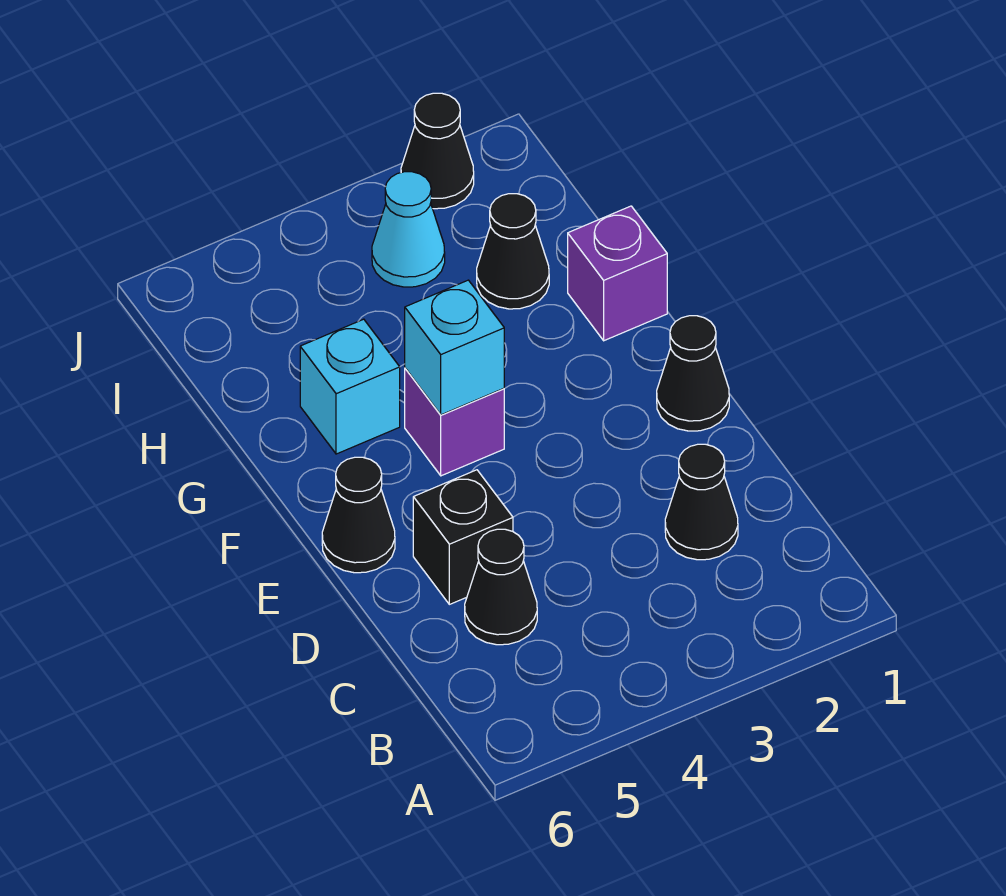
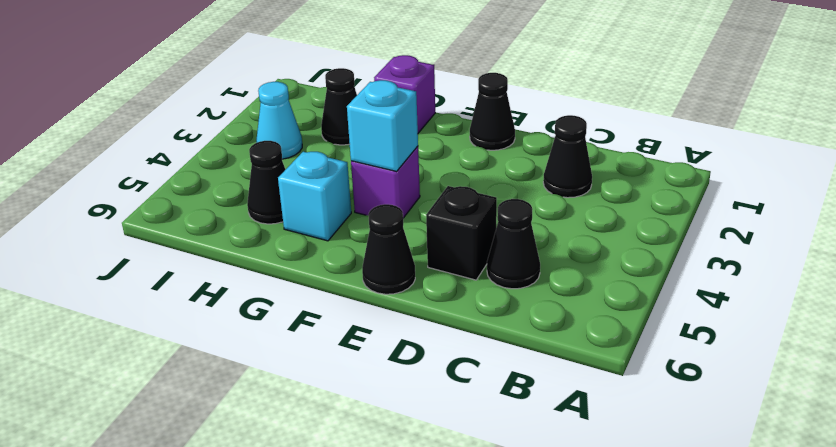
black 1x1 cone [401,93,474,209] -> black 1x1 cone moved to [247,141,286,224]

